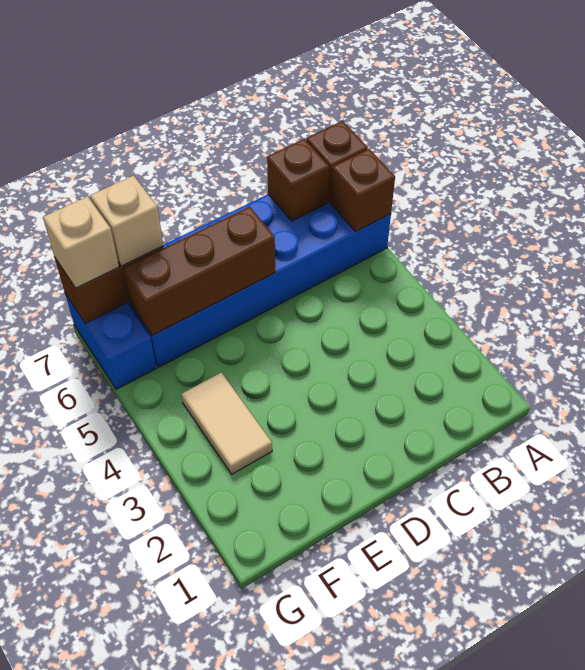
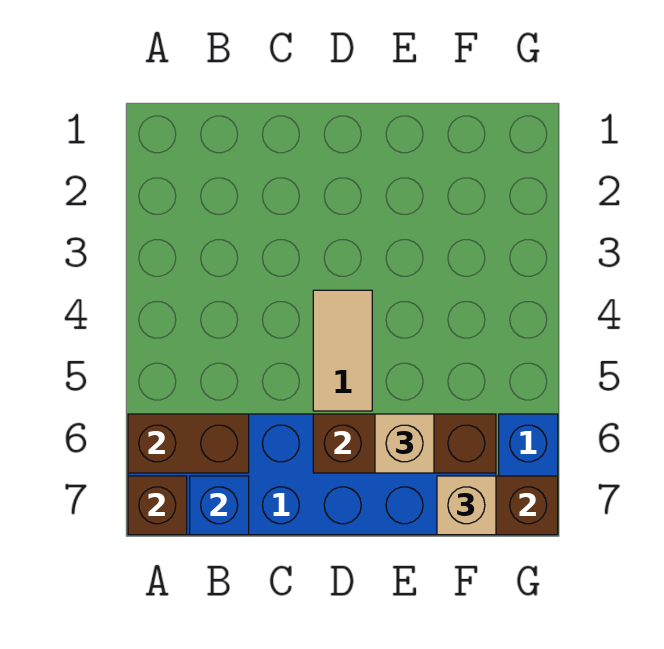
brown 1x1 brick [331,149,395,232] -> brown 1x2 brick [128,414,249,473]
brown 1x1 brick [267,139,329,221] -> blue 1x1 brick [190,476,249,535]
tan 1x2 tile [181,372,272,474] -> tan 1x2 tile moved to [313,290,372,411]
tan 1x1 brick [43,196,119,288] -> tan 1x1 brick moved to [375,414,434,473]

